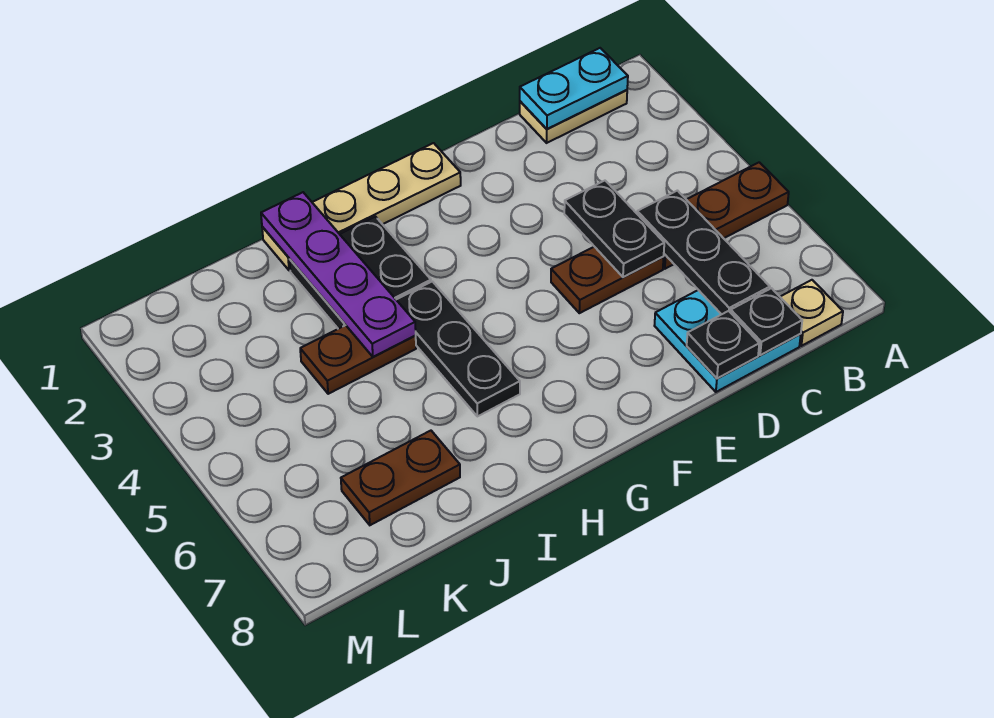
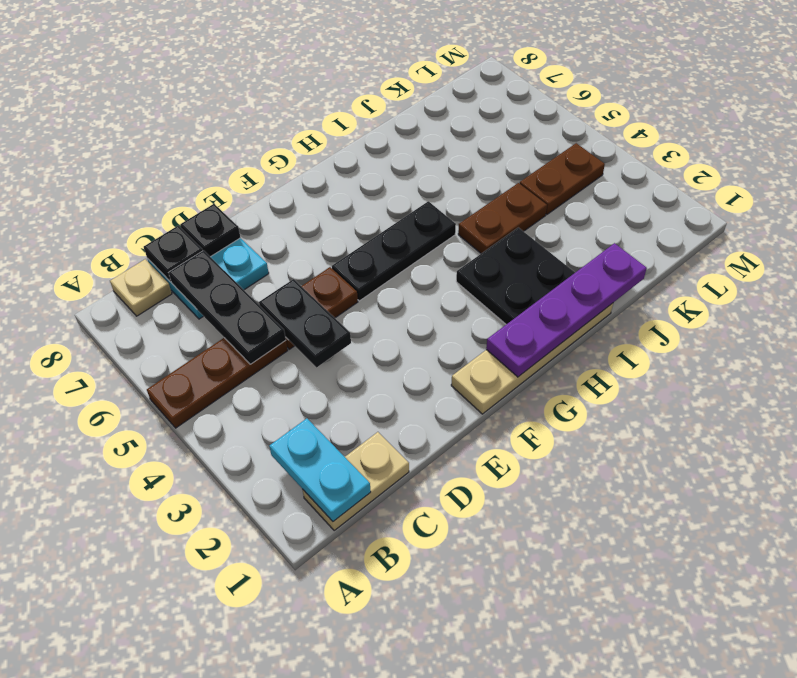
cyan 1x2 plate [520,48,628,129] -> cyan 1x2 plate turned to [269,419,371,521]
black 1x3 plate [396,281,520,416] -> black 1x3 plate turned to [332,201,456,301]
purple 1x4 plate [261,192,416,357] -> purple 1x4 plate turned to [486,243,647,377]
brown 1x2 plate [341,431,460,525] -> brown 1x2 plate moved to [520,143,605,215]

